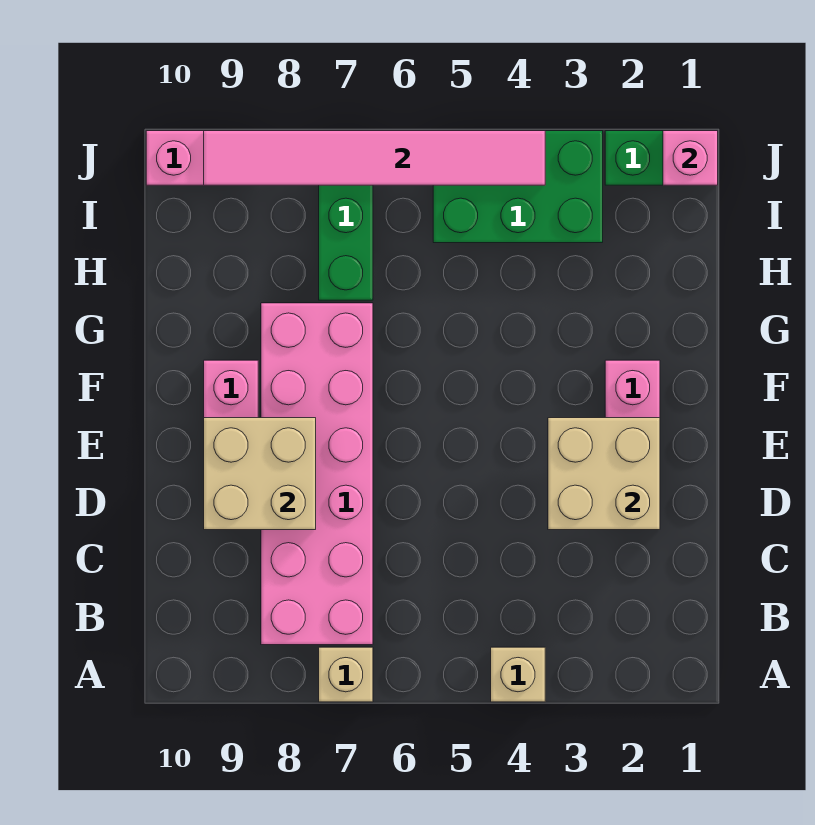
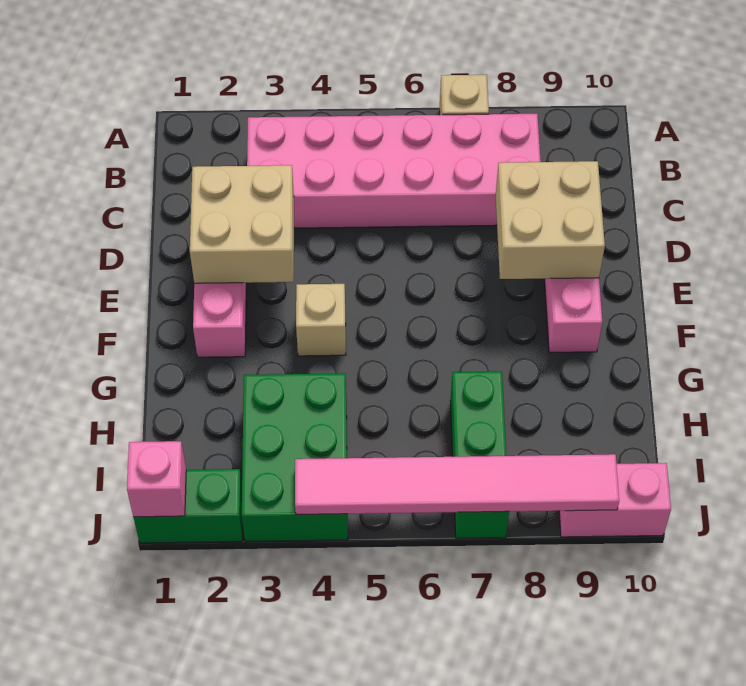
tan 1x1 brick [491,647,545,702] -> tan 1x1 brick moved to [296,284,346,356]
pink 2x6 brick [261,303,373,645] -> pink 2x6 brick turned to [247,114,541,228]
green 2x3 brick [433,131,603,243] -> green 2x3 brick turned to [242,373,348,541]

